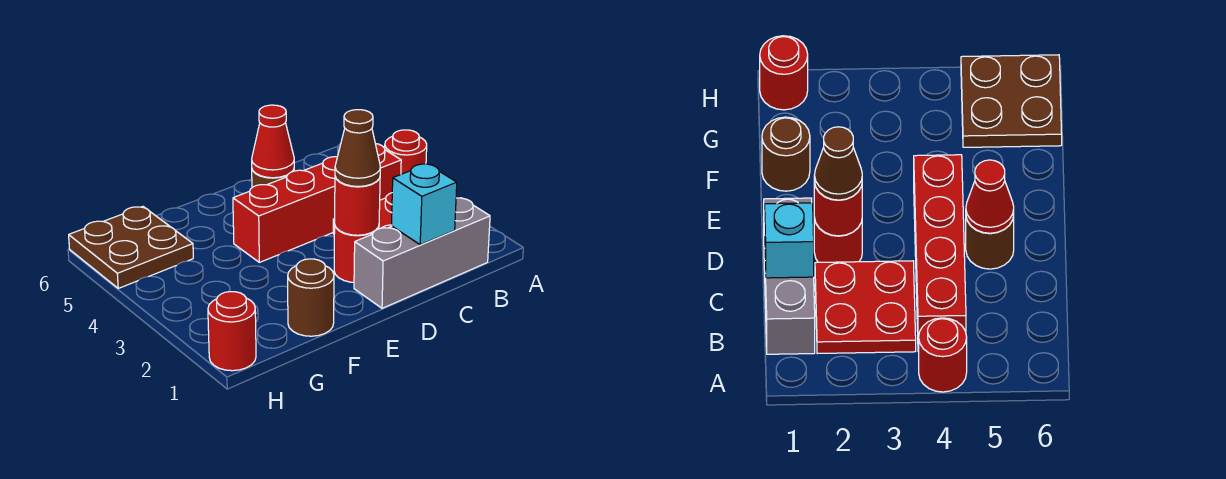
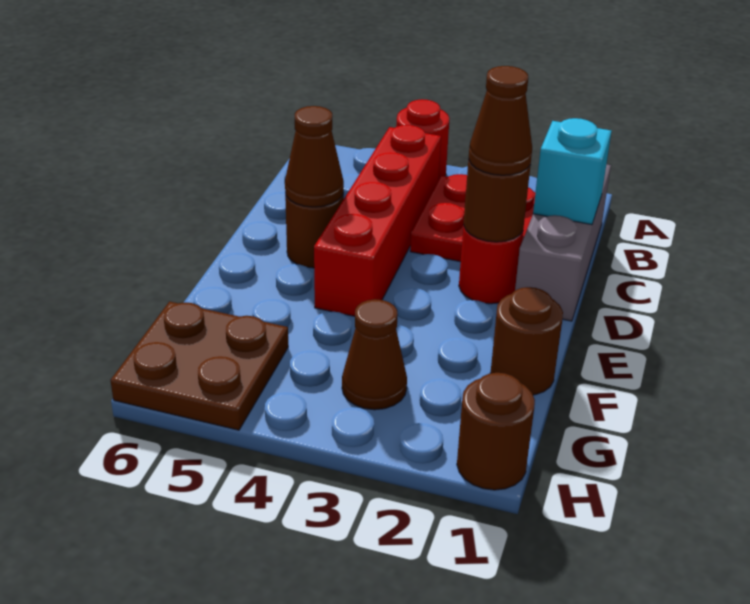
red 1x1 round brick [335,177,380,235] -> brown 1x1 round brick [463,159,530,242]
red 1x1 cone [252,105,294,178] -> brown 1x1 cone [285,106,344,207]
none -> brown 1x1 cone [342,299,407,410]
red 1x1 round brick [208,292,256,371] -> brown 1x1 round brick [457,373,535,490]

